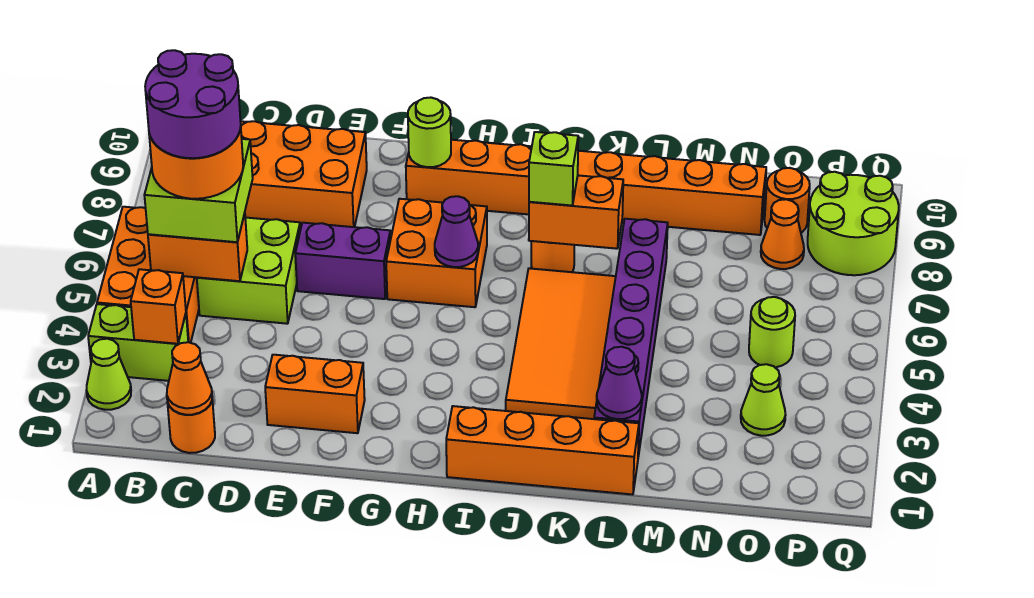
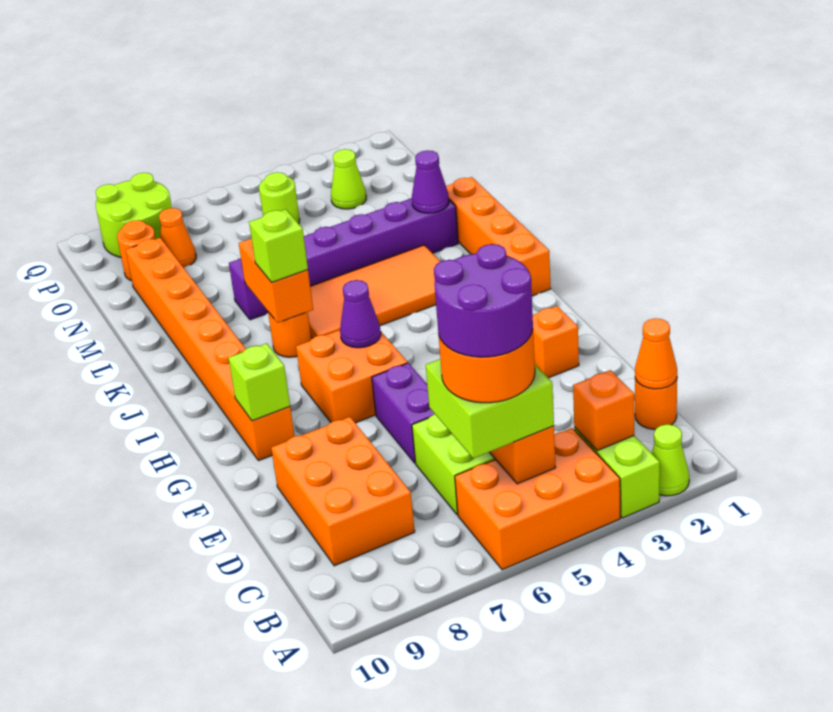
orange 1x2 brick [265,355,365,433] -> orange 1x1 brick [533,306,579,378]
lime 1x1 round brick [408,98,451,167] -> lime 1x1 brick [229,343,290,421]

